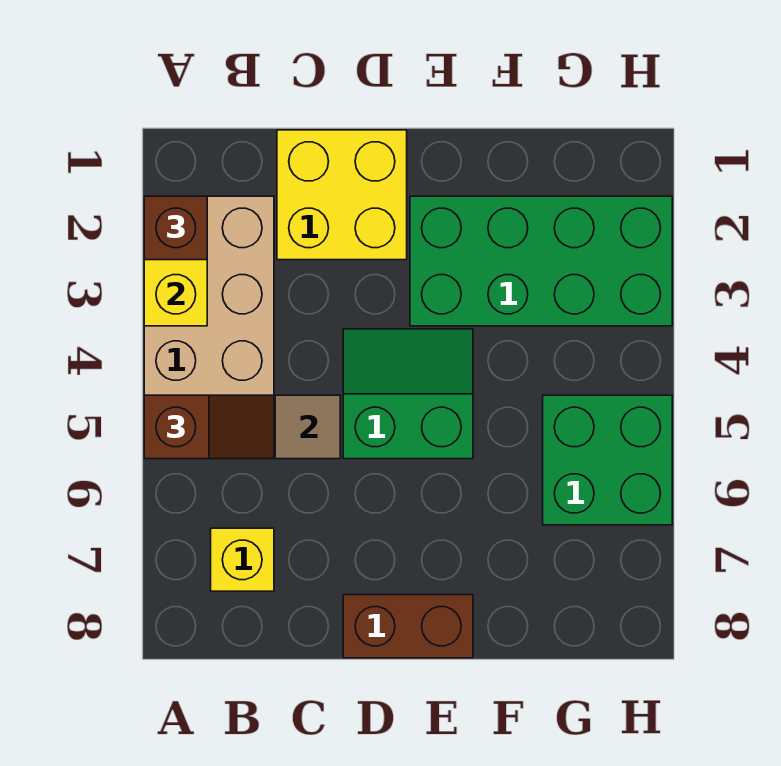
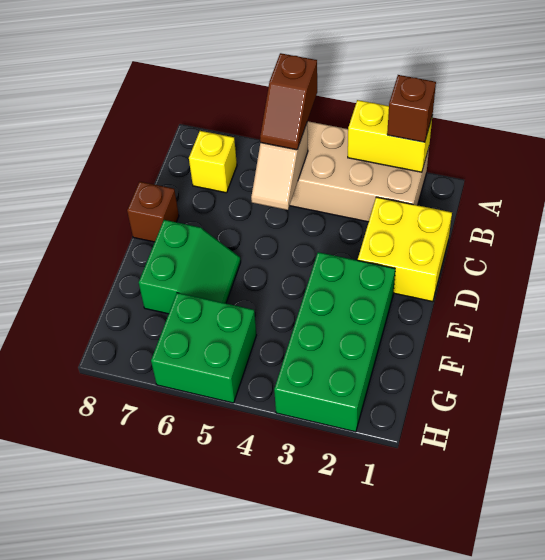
green 2x2 slope [343,329,473,459] -> green 2x2 slope moved to [139,220,241,314]
brown 1x2 brick [343,595,473,658] -> brown 1x1 brick [127,182,179,242]

